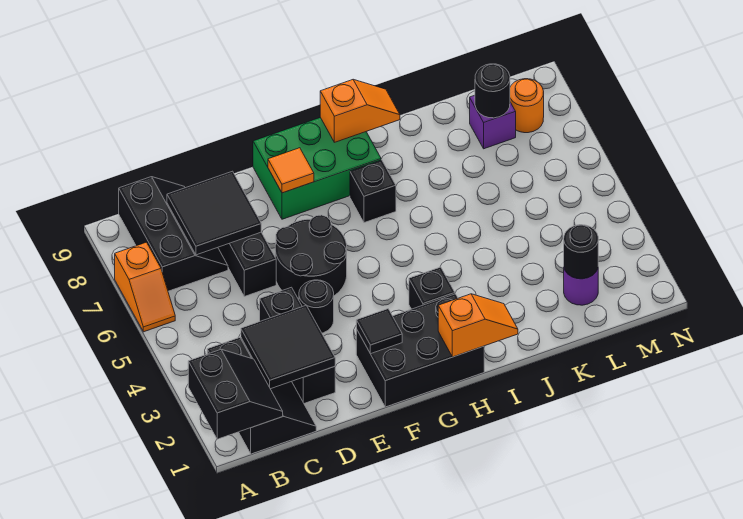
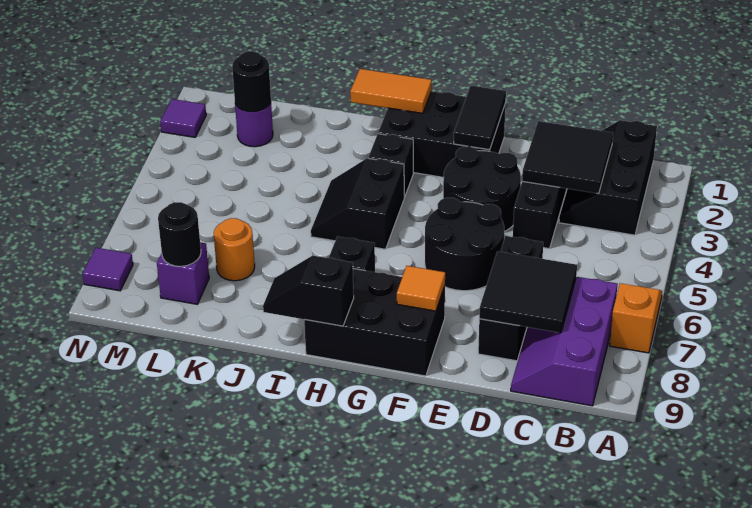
black 2x2 slope [188,350,283,439] -> black 2x2 slope moved to [311,158,404,249]
black 2x3 slope [119,177,228,291] -> purple 2x3 slope [511,277,618,406]
black 1x1 round brick [299,280,334,333] -> black 2x2 round brick [443,146,521,232]
black 1x1 tile [356,309,402,354] -> black 1x2 tile [454,86,506,150]
green 2x3 brick [253,117,381,219] -> black 2x3 brick [304,269,445,376]
orange 1x2 slope [438,294,518,357] -> orange 1x2 tile [350,69,431,113]
orange 1x2 slope [320,80,400,142] -> black 1x2 slope [263,256,354,326]
orange 1x1 round brick [510,79,544,133] -> orange 1x1 round brick moved to [214,218,255,281]
none -> purple 1x1 tile [160,99,206,137]
none -> purple 1x1 tile [83,248,133,291]

